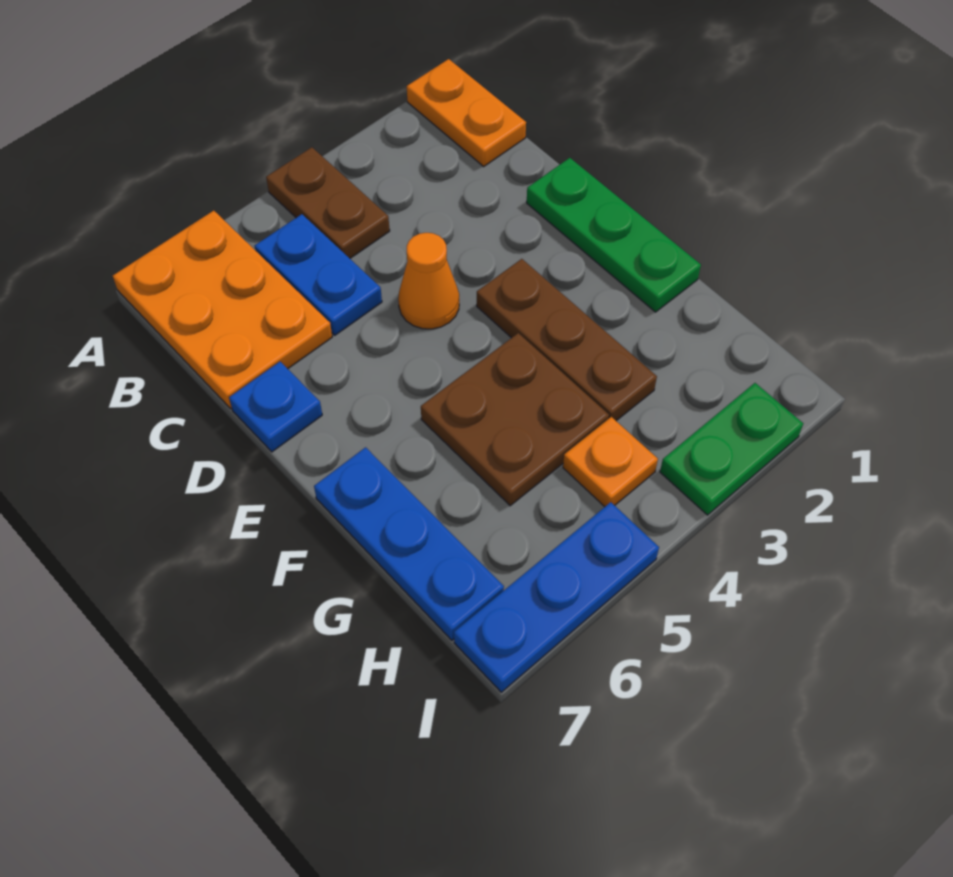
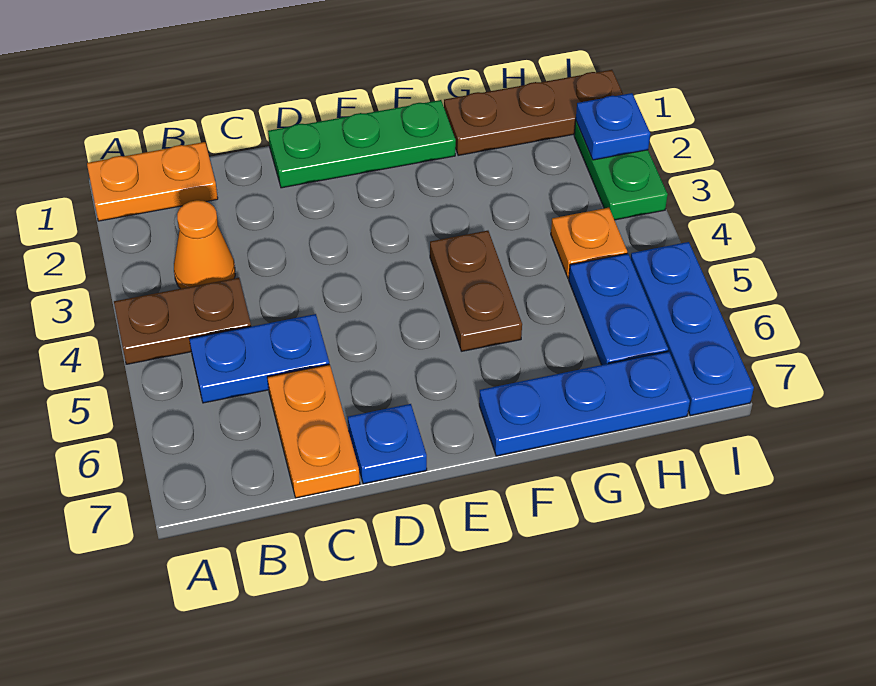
orange 2x3 plate [113,211,332,409] -> orange 1x2 plate [267,365,360,498]
orange 1x1 cone [398,233,459,329] -> orange 1x1 cone moved to [174,200,235,289]
brown 1x3 plate [477,259,657,421] -> brown 1x3 plate moved to [444,70,623,156]
brown 2x2 plate [421,333,609,506] -> brown 1x2 plate [430,231,522,351]
none -> blue 1x2 plate [569,254,668,365]
none -> blue 1x1 plate [576,93,650,160]

